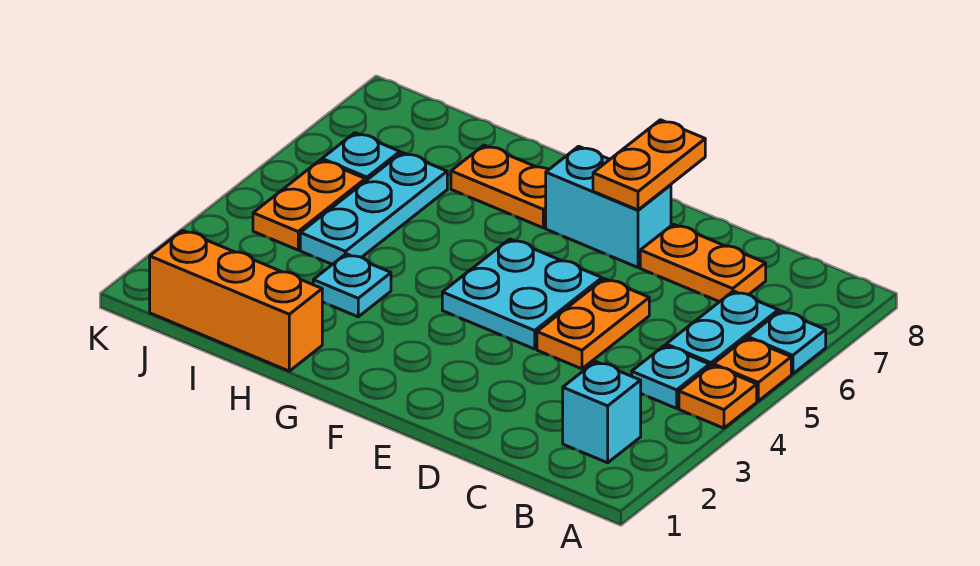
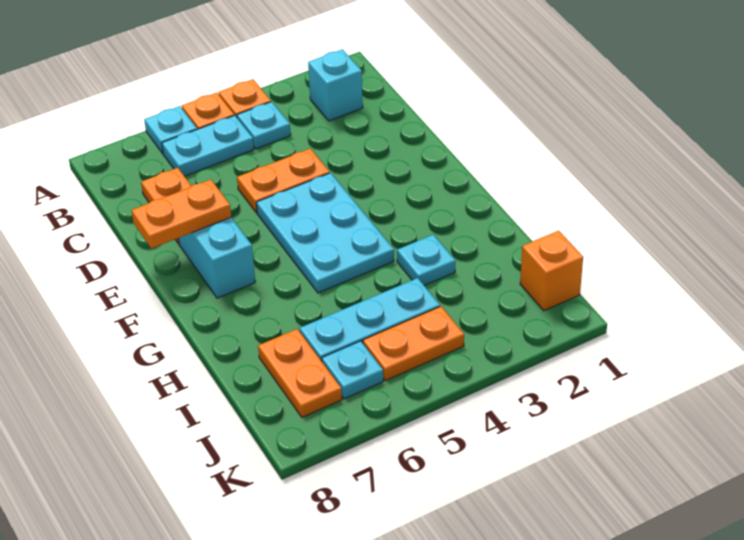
cyan 2x2 plate [442,239,602,349] -> cyan 2x3 plate [256,173,394,293]
orange 1x2 plate [451,145,549,228] -> orange 1x2 plate moved to [258,329,342,417]
orange 1x3 brick [150,230,322,371] -> orange 1x1 brick [520,231,583,311]

